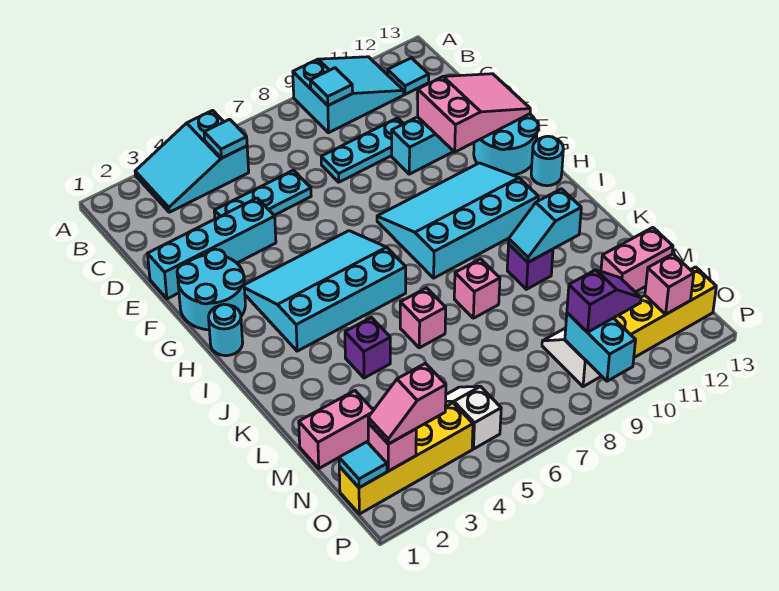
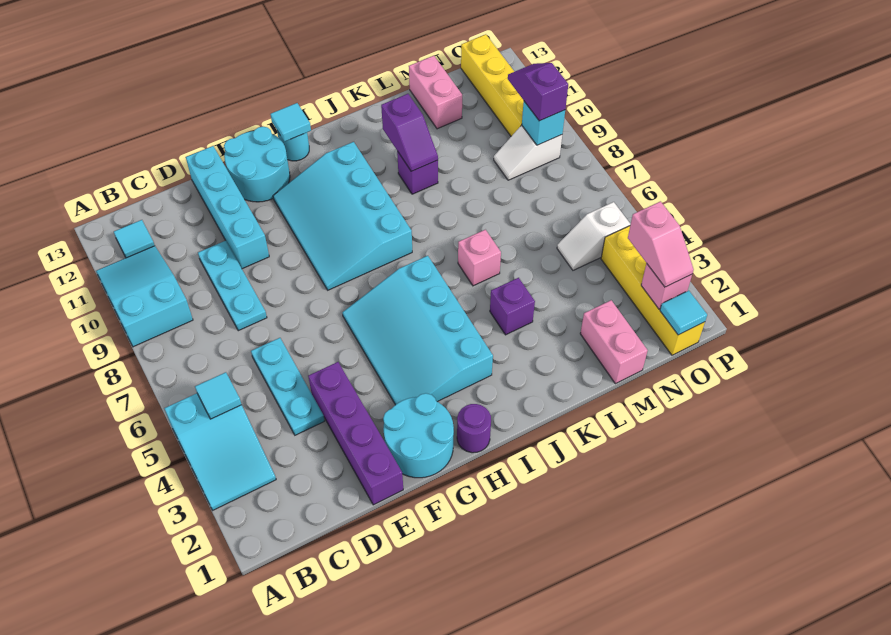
cyan 1x1 tile [310,68,353,105] -> cyan 1x1 tile moved to [270,103,311,142]
cyan 1x4 brick [147,198,276,299] -> purple 1x4 brick [308,362,403,505]
pink 2x3 slope [418,74,530,152] -> none
cyan 1x1 round brick [209,304,243,356] -> purple 1x1 round brick [457,404,491,453]
pink 1x1 brick [454,259,500,318] -> none
cyan 1x2 slope [509,189,581,262] -> purple 1x2 slope [381,94,438,171]
cyan 1x2 brick [565,313,636,381] -> cyan 1x1 brick [522,102,565,145]
pink 1x1 brick [645,254,694,314] -> none

